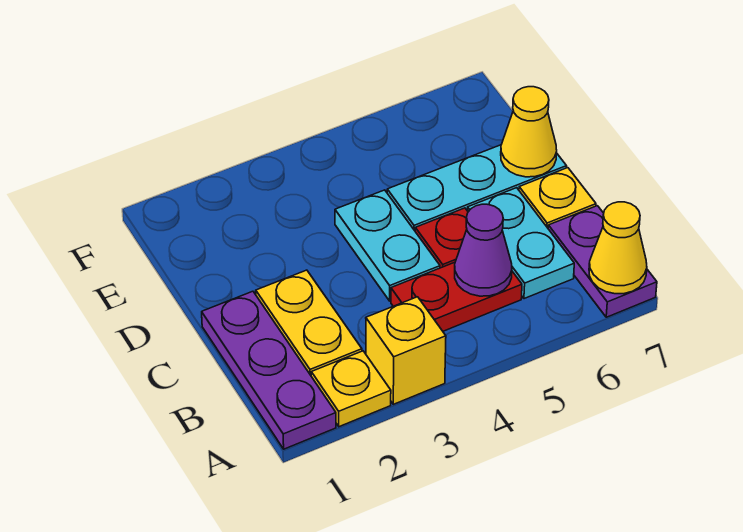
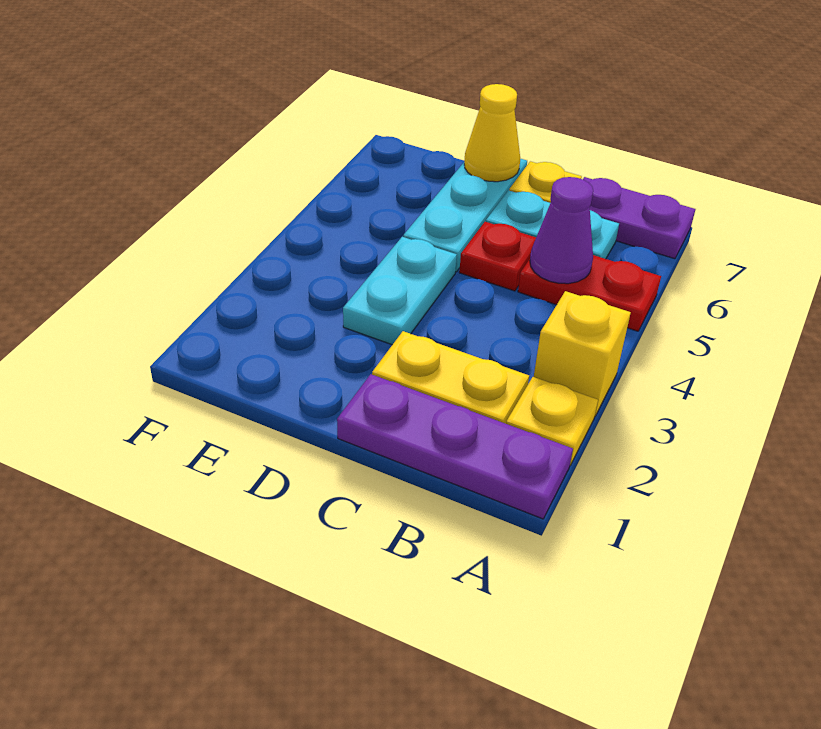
yellow 1x1 cone [589,202,647,294] -> none
red 1x2 plate [391,262,522,331] -> red 1x2 plate turned to [518,255,661,331]
cyan 1x2 plate [335,190,440,301] -> cyan 1x2 plate turned to [343,237,457,345]

